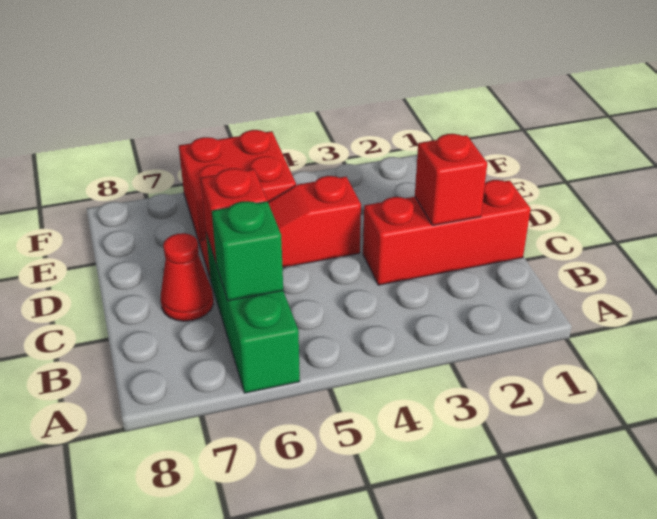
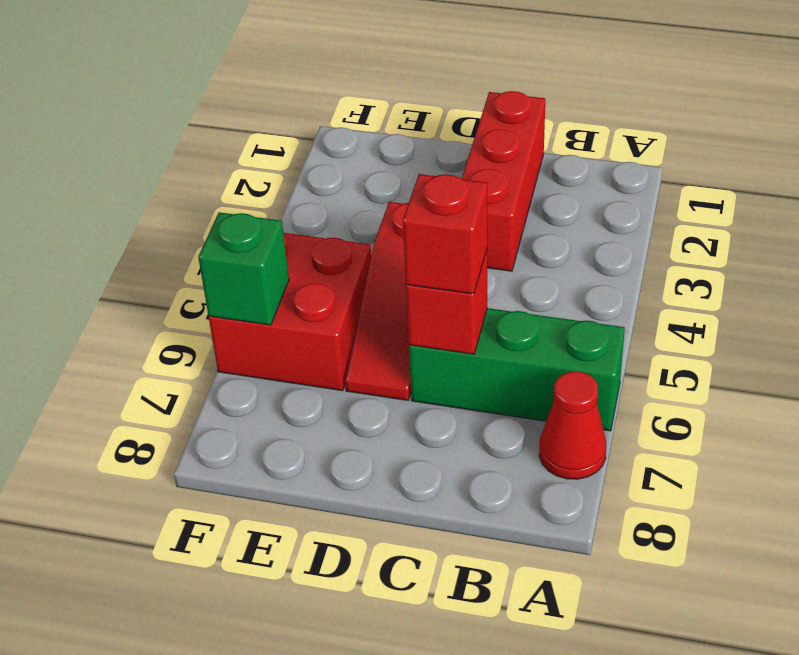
green 1x1 brick [212,201,283,301] -> green 1x1 brick moved to [198,212,289,325]
red 1x1 brick [415,134,487,225] -> red 1x1 brick moved to [403,174,487,294]
red 1x1 cone [161,233,213,321] -> red 1x1 cone moved to [539,371,606,479]

